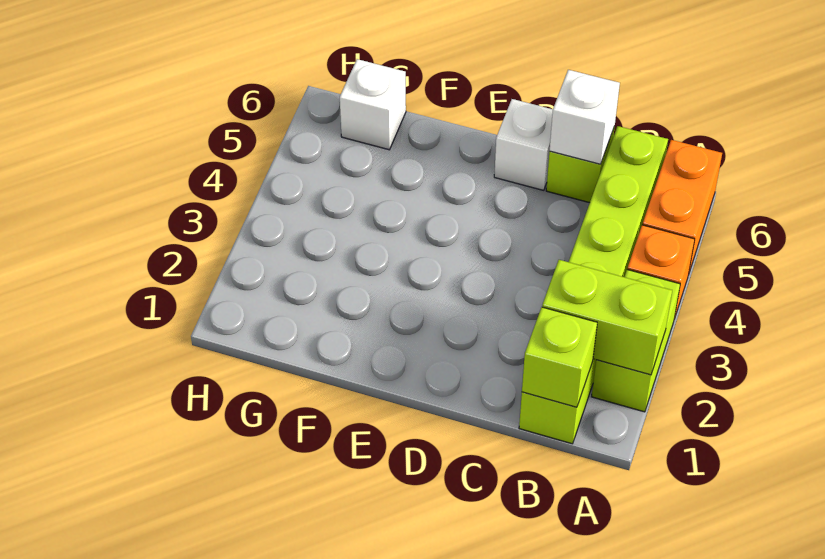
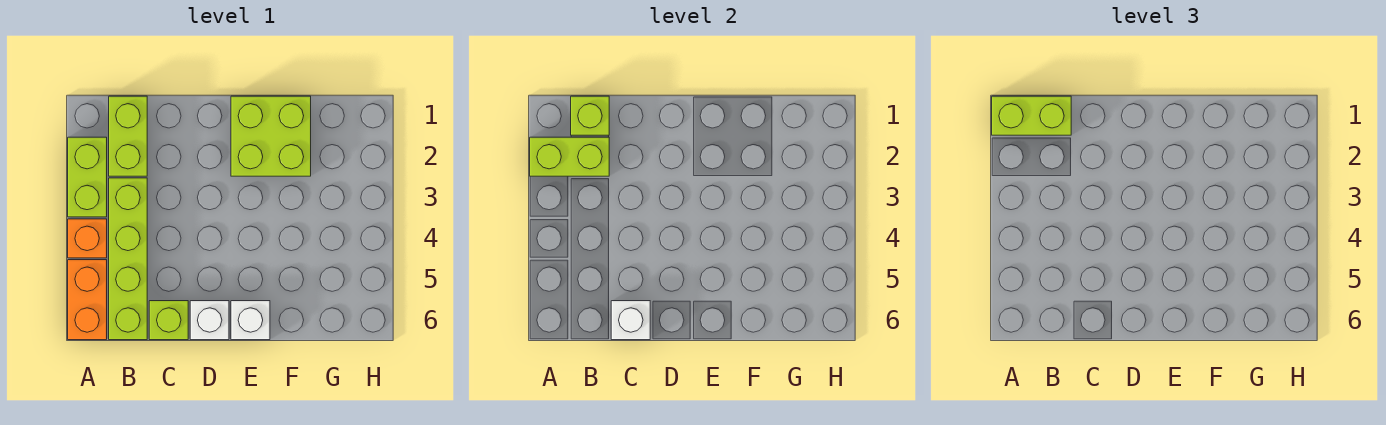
none -> lime 1x2 brick [992,96,1071,135]
none -> lime 2x2 brick [231,96,311,176]
white 1x1 brick [340,59,406,150] -> white 1x1 brick moved to [231,301,270,340]

